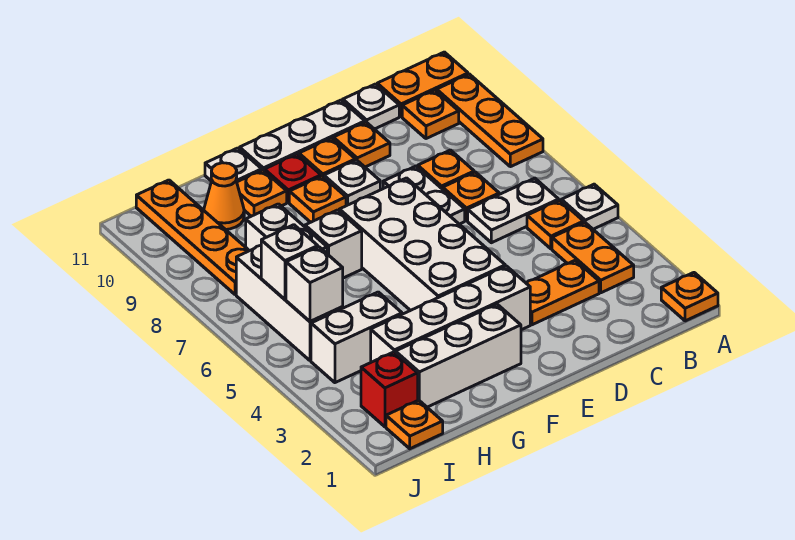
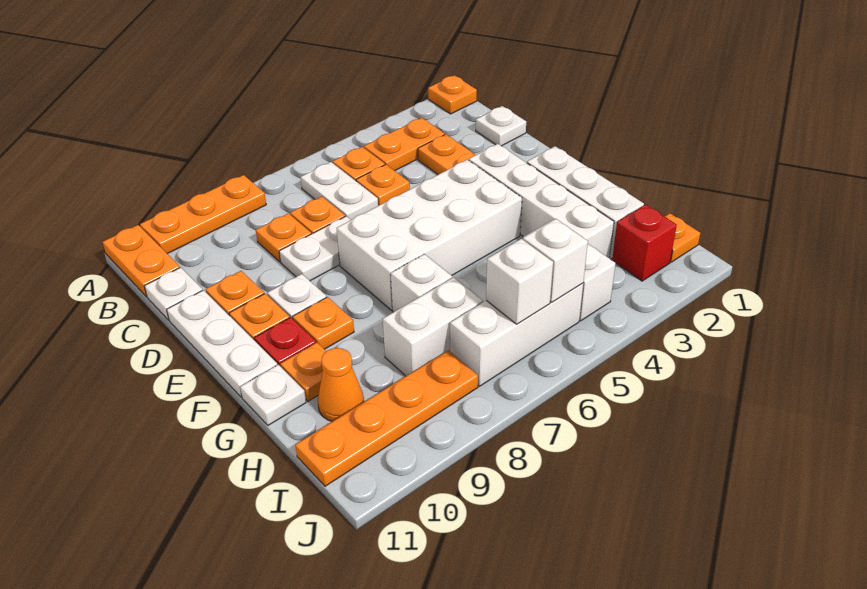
white 1x1 plate [561,184,618,229] -> white 1x1 plate moved to [476,106,526,146]
orange 1x1 plate [402,90,459,139] -> orange 1x1 plate moved to [356,165,410,206]

